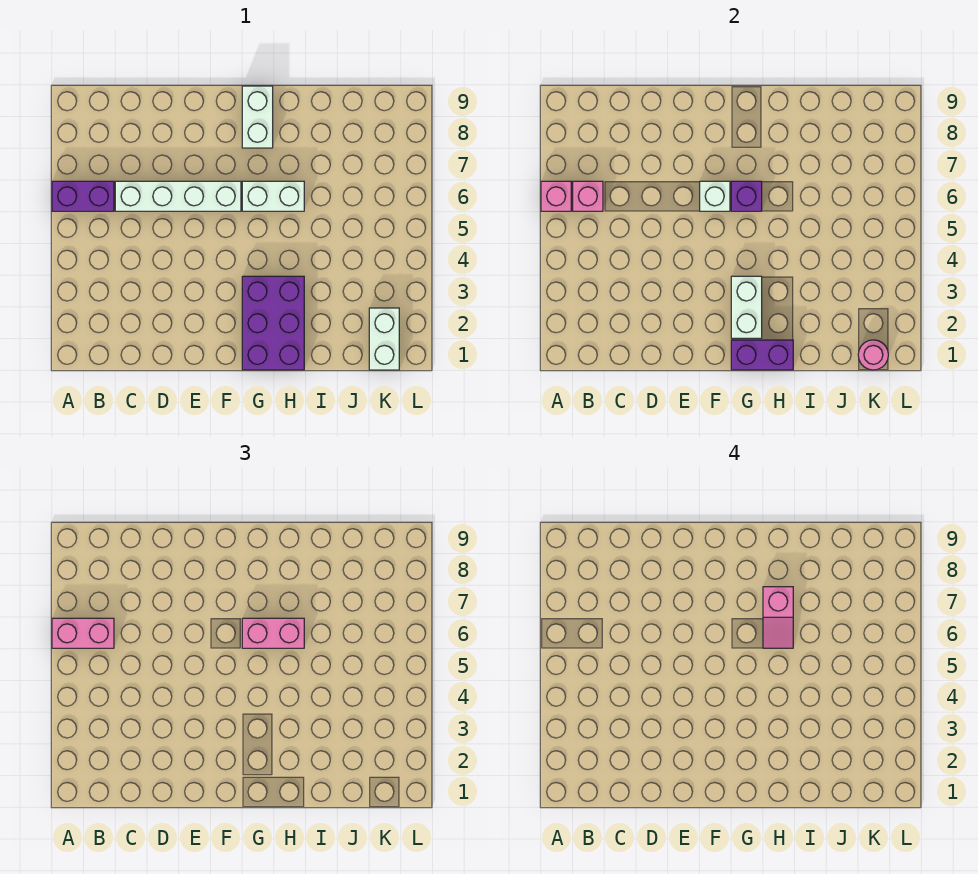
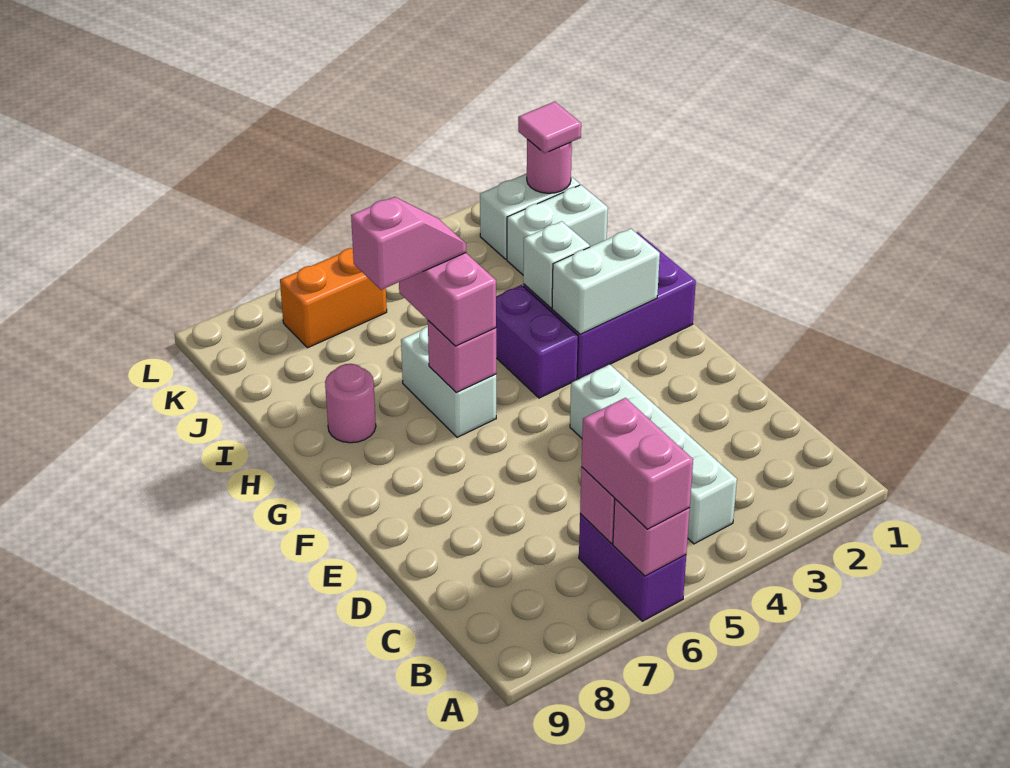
white 1x4 brick [115,181,241,211] -> white 1x4 brick moved to [570,364,737,544]
white 1x1 brick [700,181,730,211] -> white 1x1 brick moved to [523,221,590,308]
purple 1x2 brick [731,340,793,370] -> purple 1x2 brick moved to [496,285,578,398]
purple 1x1 brick [731,181,762,211] -> pink 1x1 brick [428,321,496,392]
white 1x2 brick [242,86,273,148] -> white 1x2 brick moved to [507,185,608,275]
none -> pink 1x1 round brick [325,364,376,443]
none -> pink 1x1 tile [518,102,581,153]
none -> orange 1x2 brick [280,248,387,348]

